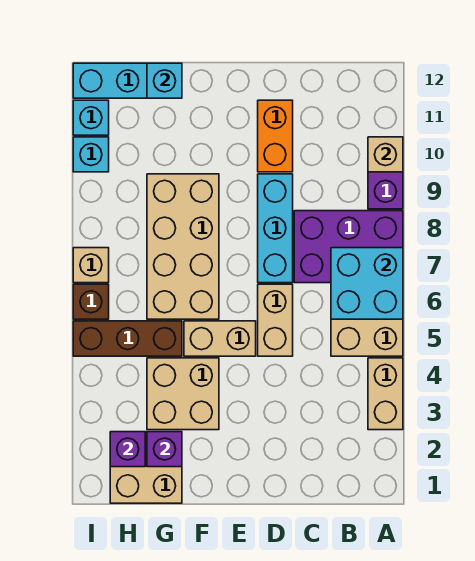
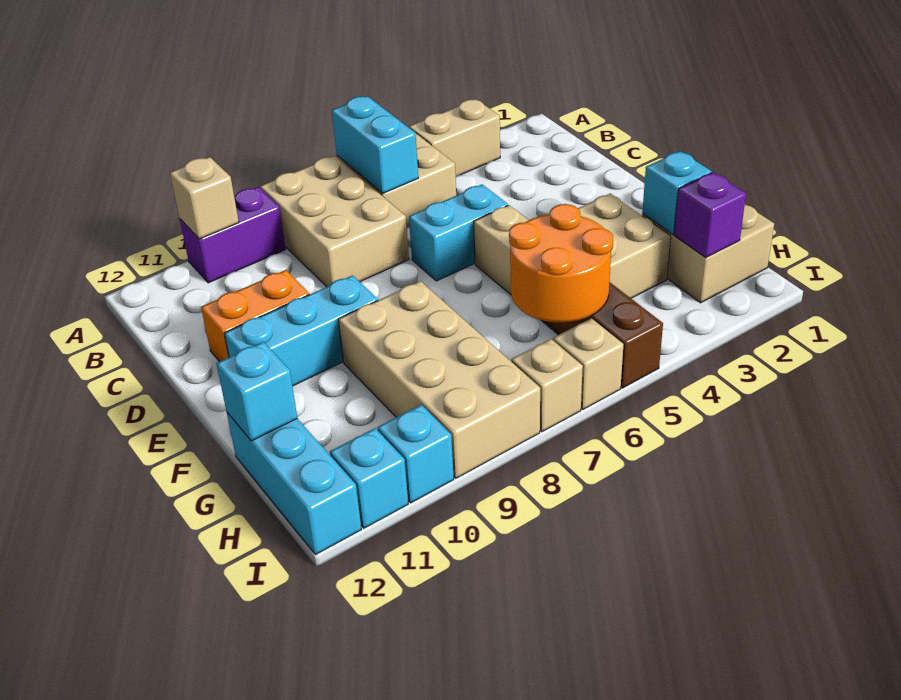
cyan 2x2 brick [331,248,403,319] -> cyan 1x2 brick [332,96,418,193]
purple 2x3 brick [294,211,403,283] -> tan 2x3 brick [260,156,409,287]
tan 1x2 brick [258,284,293,356] -> cyan 1x2 brick [409,184,508,281]
cyan 1x3 brick [258,174,293,283] -> cyan 1x3 brick moved to [224,276,378,386]
tan 2x4 brick [147,174,219,319] -> tan 2x4 brick turned to [338,281,540,478]
purple 1x1 brick [147,432,182,467] -> cyan 1x1 brick [642,151,712,234]
none -> orange 2x2 round brick [509,204,613,323]
brown 1x1 brick [73,284,109,319] -> tan 1x1 brick [553,318,624,409]

